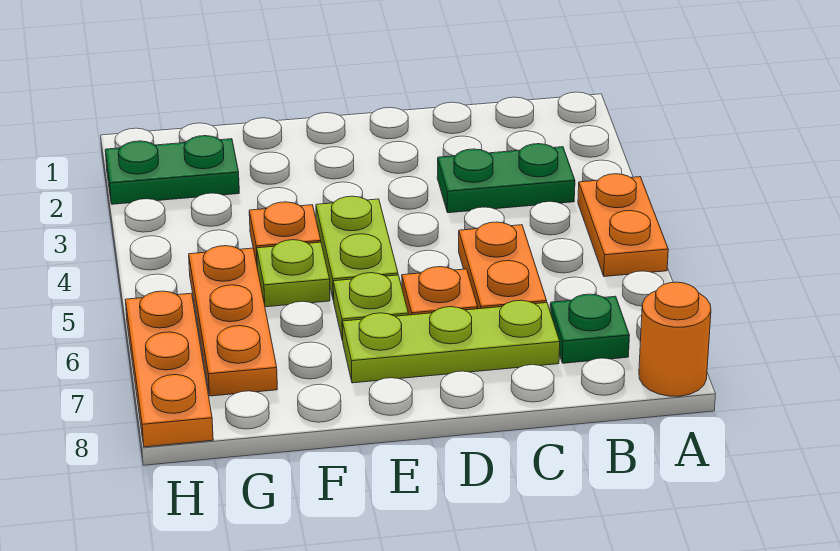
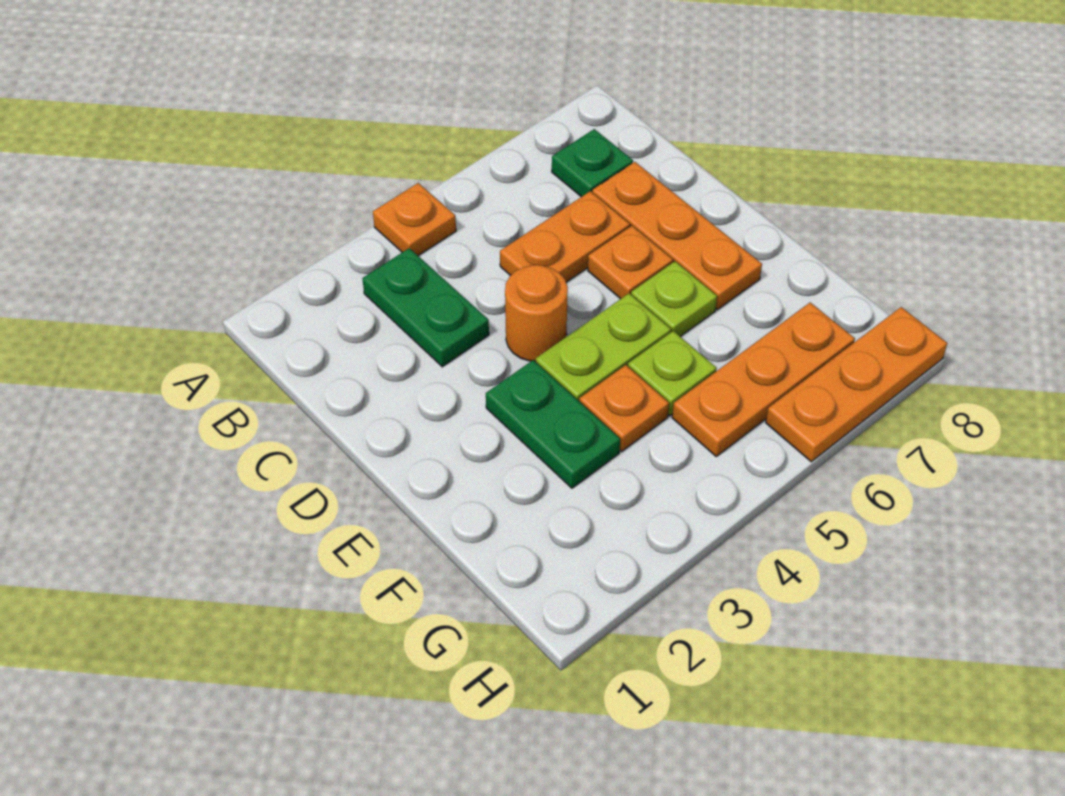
orange 1x2 plate [578,174,668,277] -> orange 1x1 plate [373,183,456,256]
orange 1x1 round brick [639,282,711,396] -> orange 1x1 round brick moved to [505,265,568,361]
lime 1x3 plate [342,300,560,383] -> orange 1x3 plate [592,162,762,310]
green 1x2 plate [105,136,239,204] -> green 1x2 plate moved to [486,360,620,488]

